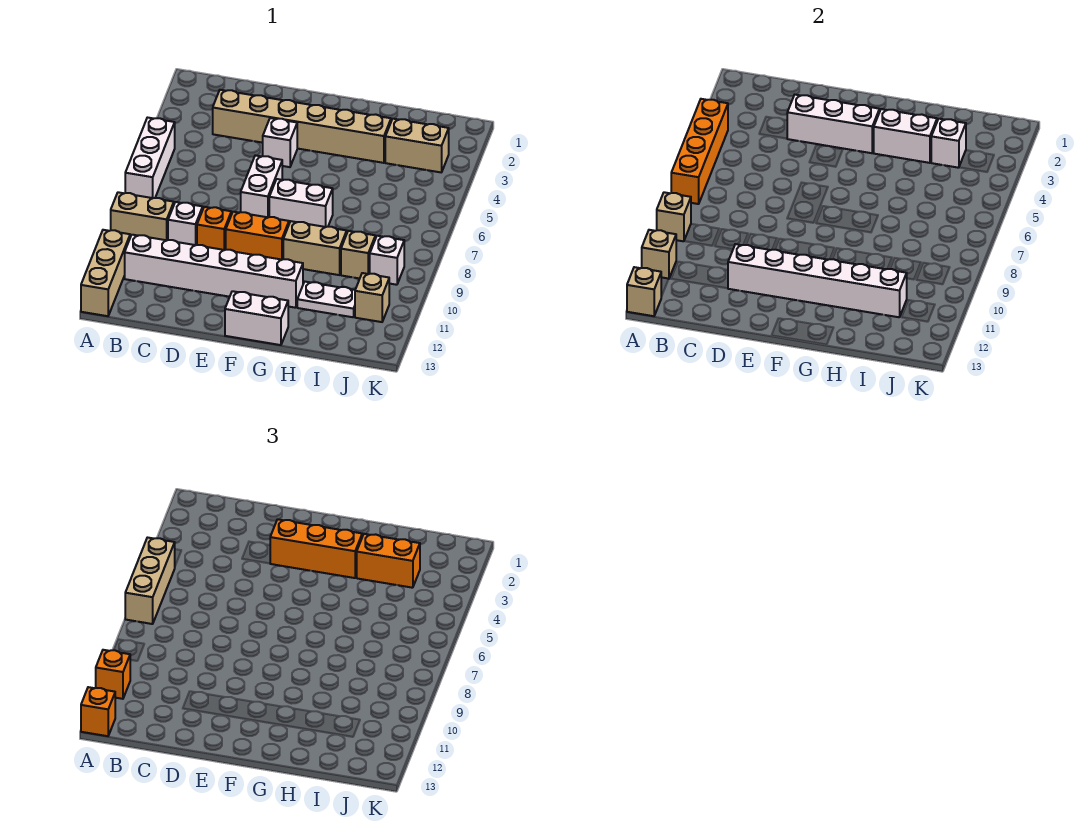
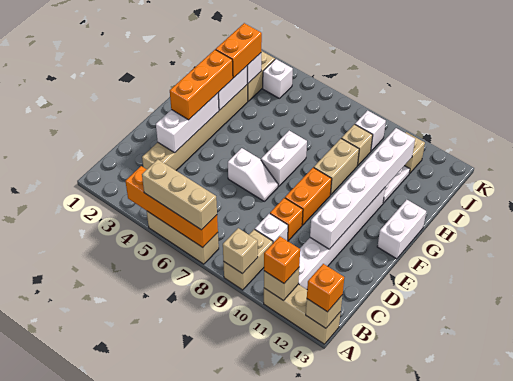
white 1x3 brick [125,118,175,198] -> tan 1x3 brick [147,211,219,264]
white 1x1 brick [263,118,297,167] -> white 1x1 brick moved to [263,59,293,98]
white 1x2 brick [241,155,282,217] -> white 1x2 slope [228,148,278,201]

